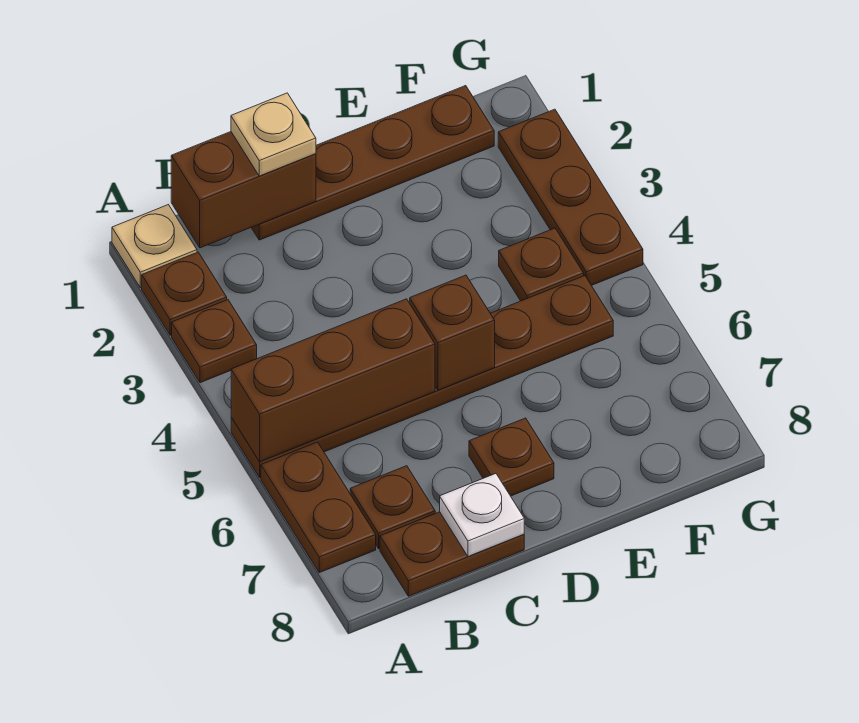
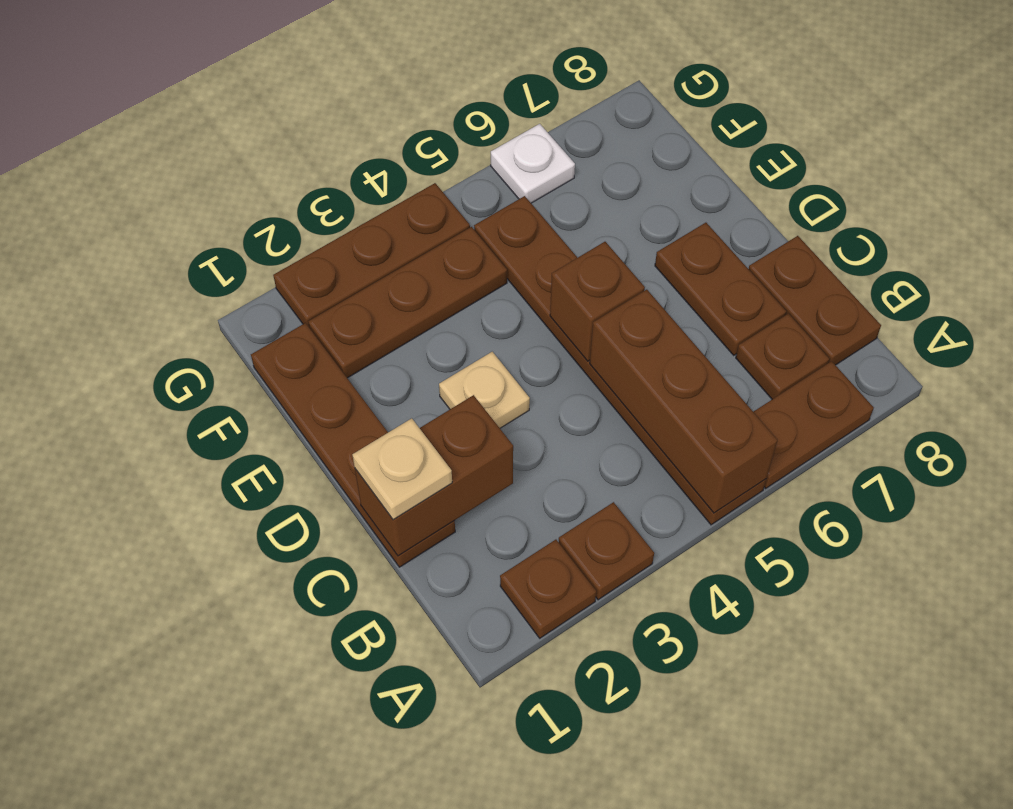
tan 1x1 plate [112,205,197,288] -> tan 1x1 plate moved to [439,352,530,428]
brown 1x2 brick [171,132,316,248] -> brown 1x2 brick turned to [355,395,513,556]
white 1x1 plate [440,474,524,556] -> white 1x1 plate moved to [491,124,575,203]
brown 1x1 plate [469,418,554,496] -> brown 1x2 plate [655,223,786,355]
brown 1x1 plate [499,228,584,301] -> brown 1x3 plate [308,227,507,378]

